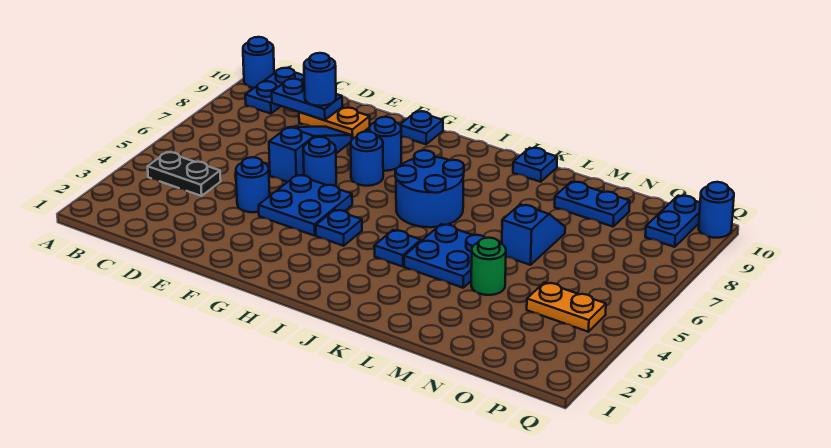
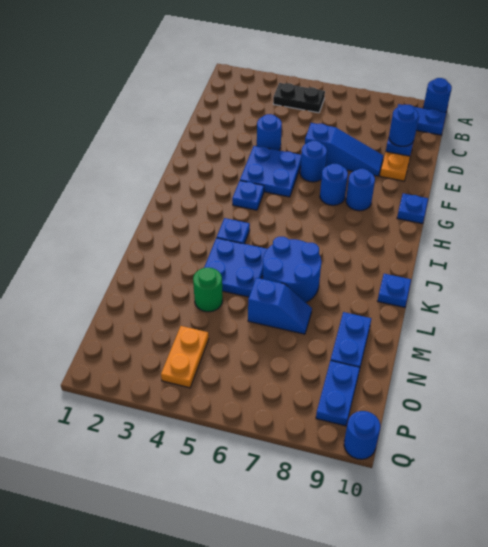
black 1x2 plate [148,152,221,196] -> black 1x2 plate turned to [273,83,325,113]
blue 2x2 round brick [395,150,464,227] -> blue 2x2 round brick moved to [263,237,321,302]
blue 1x2 plate [645,196,700,247] -> blue 1x2 plate turned to [316,361,360,426]

